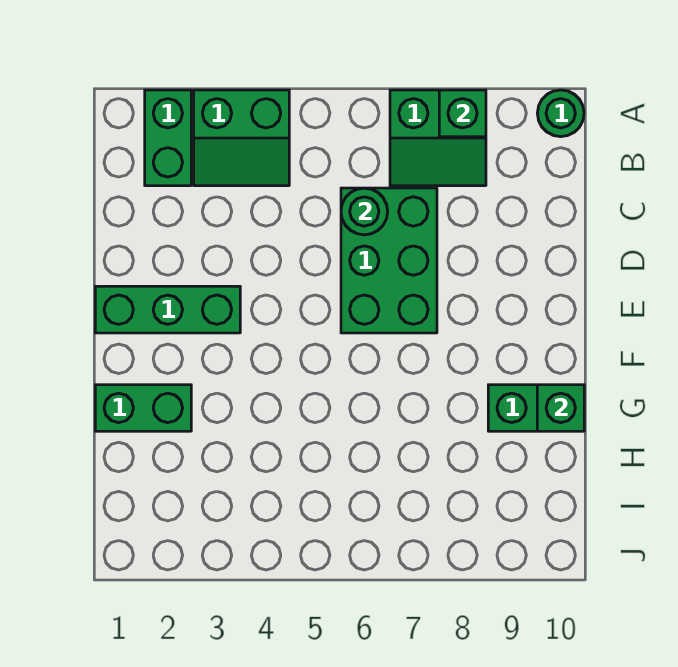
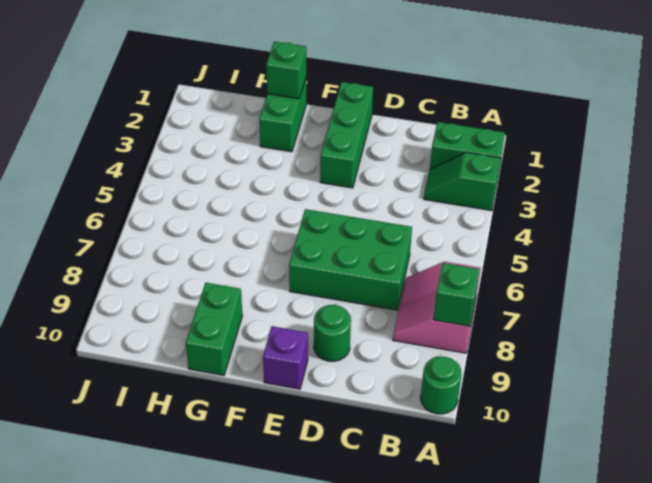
green 2x2 slope [194,90,289,186] -> green 1x2 slope [424,152,501,211]
green 2x2 slope [390,90,486,186] -> pink 2x2 slope [393,262,481,353]
green 1x1 round brick [341,188,388,235] -> green 1x1 round brick moved to [314,305,351,361]
none -> purple 1x1 brick [263,326,308,389]
green 1x1 brick [537,385,584,431] -> green 1x1 brick moved to [266,42,306,99]

